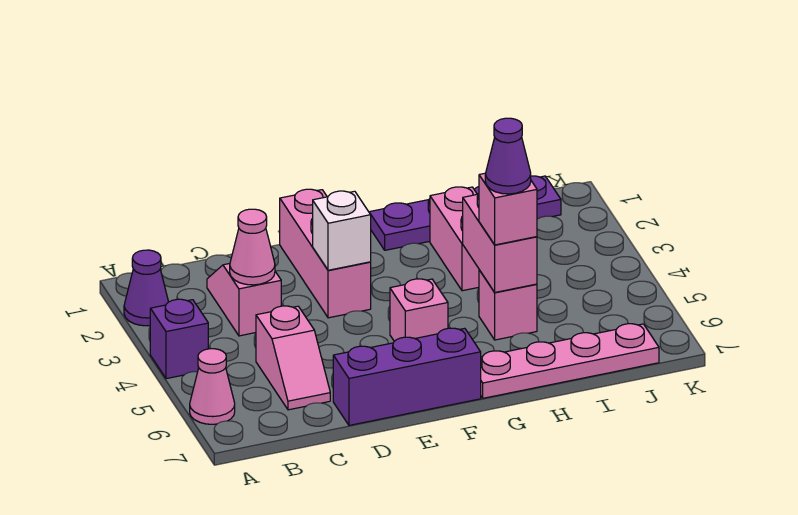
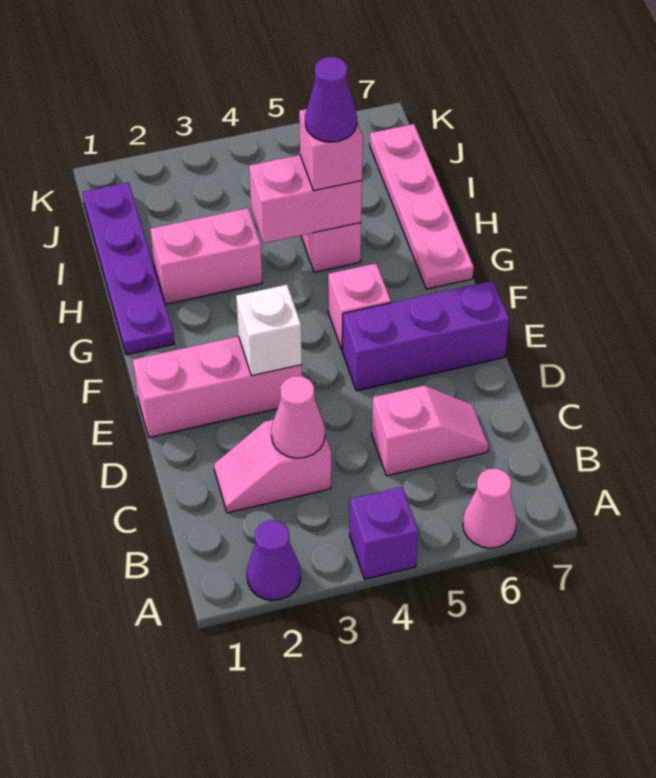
purple 1x3 brick [333,328,481,425] -> purple 1x3 brick turned to [342,281,509,391]

